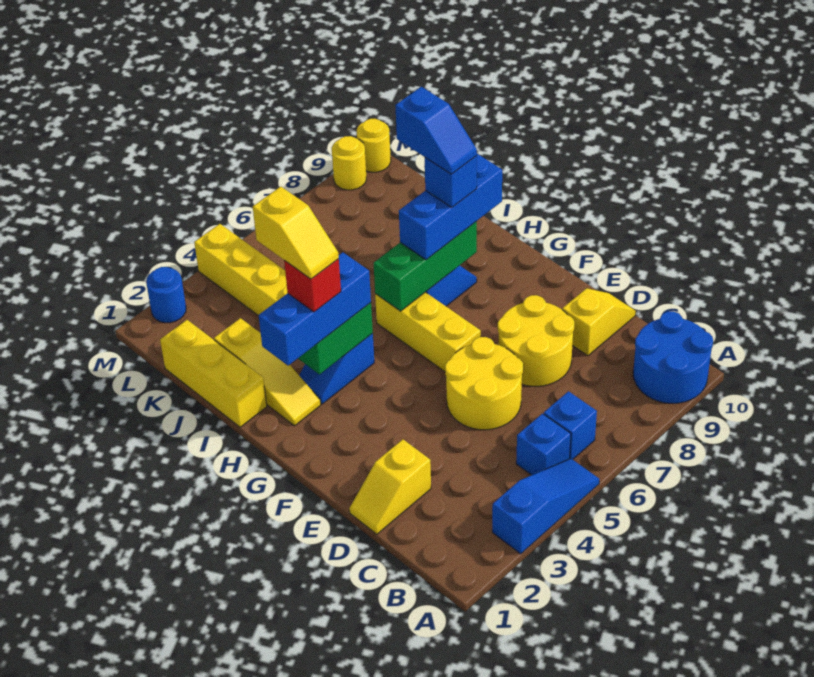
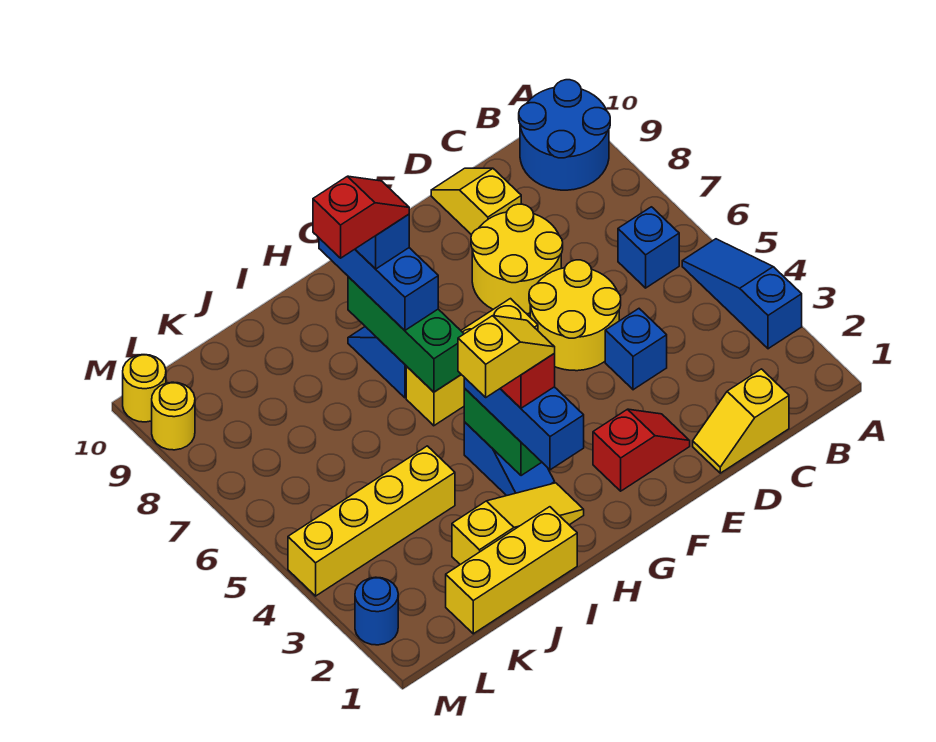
blue 1x1 brick [516,414,571,475] -> blue 1x1 brick moved to [605,309,667,390]
yellow 1x2 slope [349,439,431,534] -> yellow 1x2 slope turned to [693,369,789,473]
none -> red 1x2 slope [593,409,690,491]
blue 1x2 slope [395,87,477,174] -> red 1x2 slope [313,176,409,258]

